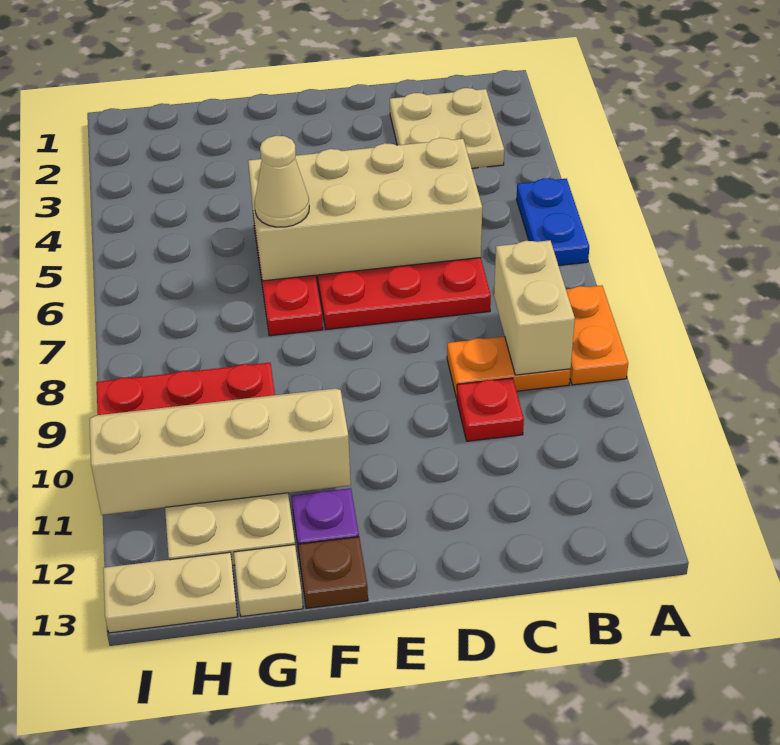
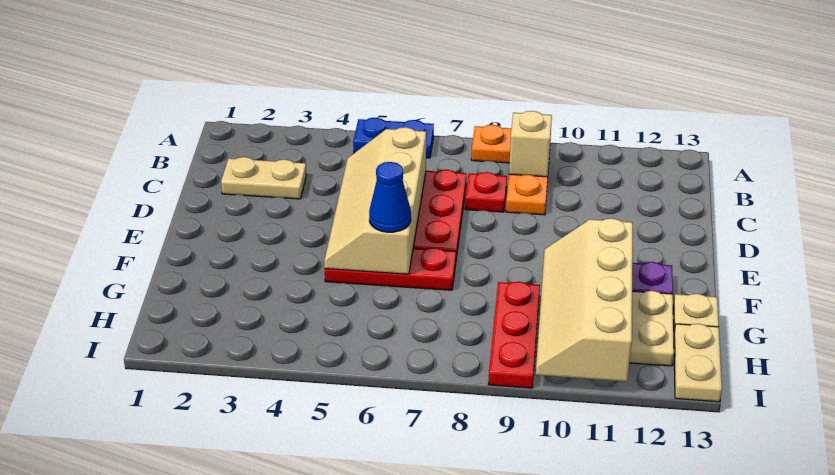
tan 2x2 plate [390,88,504,168] -> tan 1x2 plate [221,157,307,199]
tan 1x2 brick [494,240,575,375] -> tan 1x1 brick [509,111,552,177]
tan 2x4 brick [248,138,482,281] -> tan 2x4 slope [324,127,426,274]
red 1x1 plate [457,378,524,441] -> red 1x1 plate moved to [465,172,507,212]
tan 1x1 cone [255,136,309,227] -> blue 1x1 cone [369,162,411,232]
brown 1x1 plate [298,537,368,609] -> none

